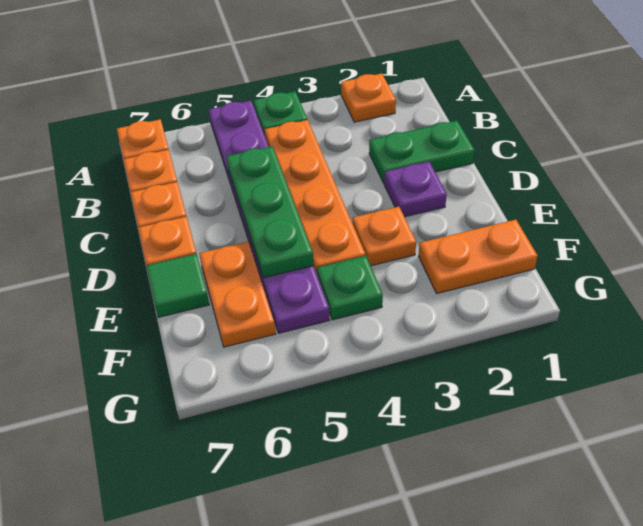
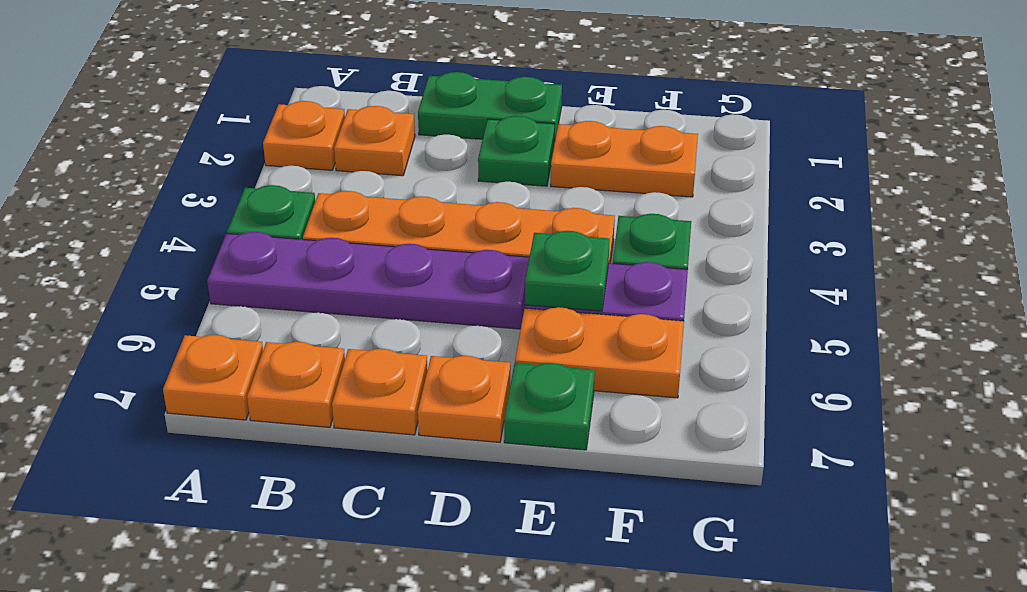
green 1x2 plate [369,121,475,184] -> green 1x2 plate turned to [418,72,562,144]
green 1x3 plate [226,146,314,278] -> green 1x1 plate [525,231,610,311]
purple 1x1 plate [385,162,447,217] -> green 1x1 plate [478,116,555,186]
orange 1x1 plate [352,207,416,266] -> orange 1x1 plate moved to [334,106,415,176]
green 1x1 tile [146,254,209,317] -> green 1x1 plate [504,363,595,450]
orange 1x2 plate [419,220,537,293] -> orange 1x2 plate turned to [551,121,698,197]

